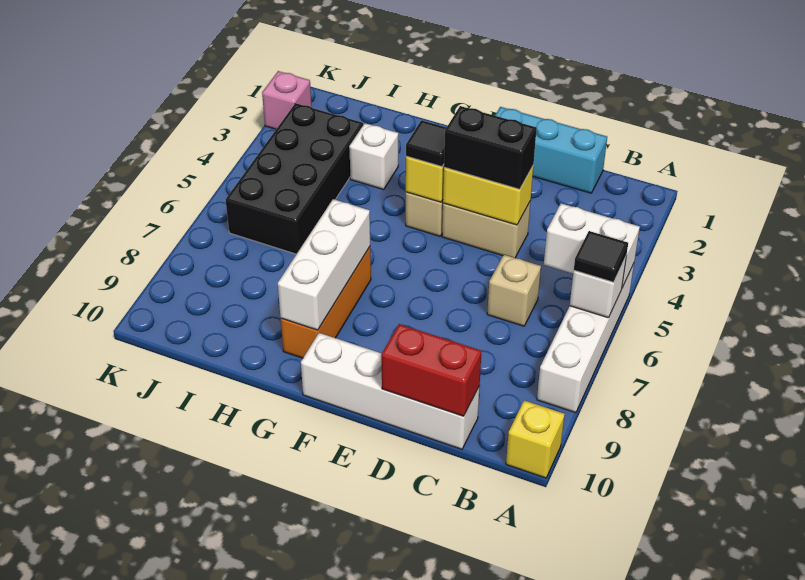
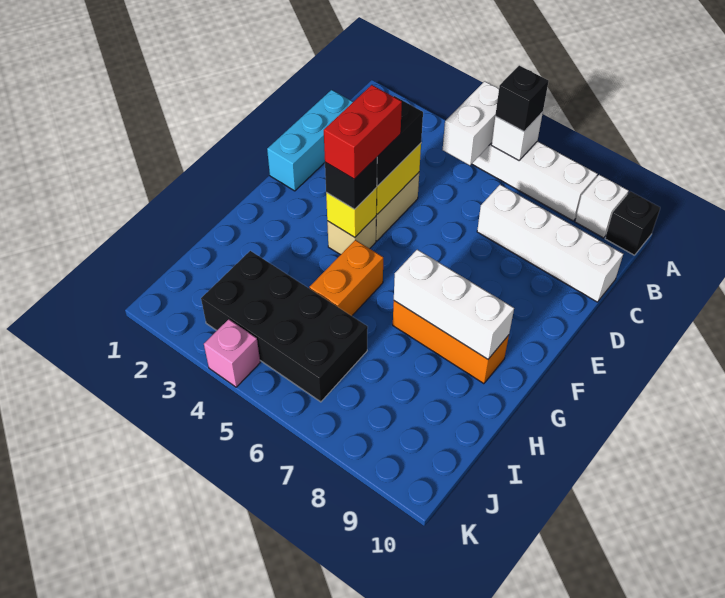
black 1x1 tile [574,231,628,282] -> black 1x1 brick [495,66,549,131]
yellow 1x1 brick [506,400,565,478] -> black 1x1 brick [605,191,660,255]
tan 1x1 brick [487,255,541,326] -> none
white 1x4 brick [301,333,480,449] -> white 1x4 brick turned to [477,185,623,302]
red 1x2 brick [381,324,482,416] -> red 1x2 brick moved to [324,85,402,179]
black 1x1 tile [406,120,447,167] -> black 1x1 brick [325,158,377,209]
none -> orange 1x2 brick [309,240,383,316]
white 1x1 brick [349,123,398,190] -> white 1x1 brick moved to [575,175,629,238]
pink 1x1 brick [262,71,312,129] -> pink 1x1 brick moved to [204,319,260,387]

